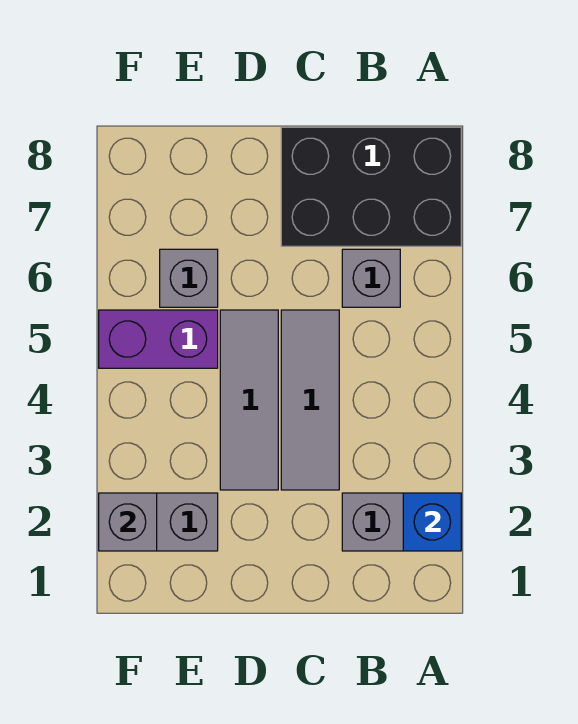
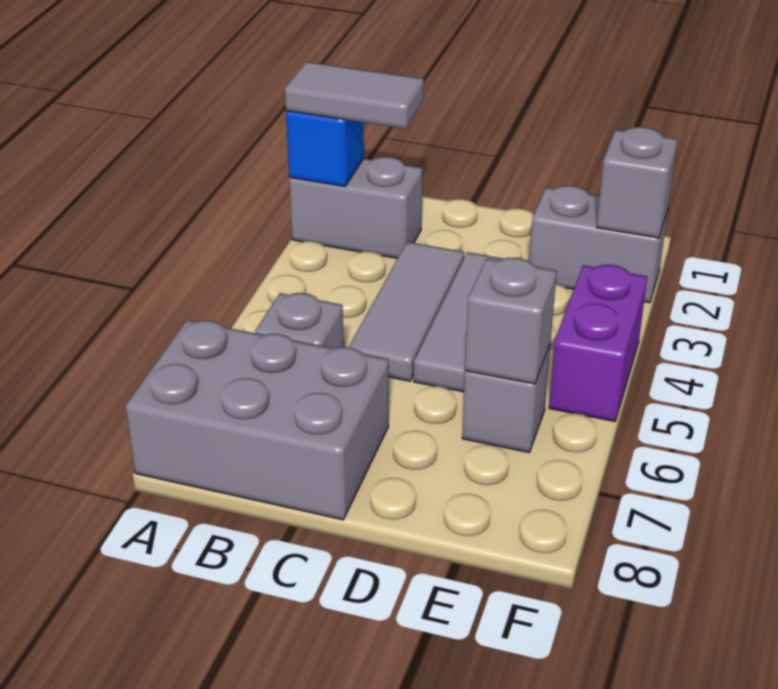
none -> grey 1x2 tile [285,62,424,129]
black 2x3 brick [281,127,461,246] -> grey 2x3 brick [126,320,389,520]
purple 1x2 brick [99,310,218,368] -> purple 1x2 brick turned to [549,265,647,421]
none -> grey 1x1 brick [465,258,557,384]

